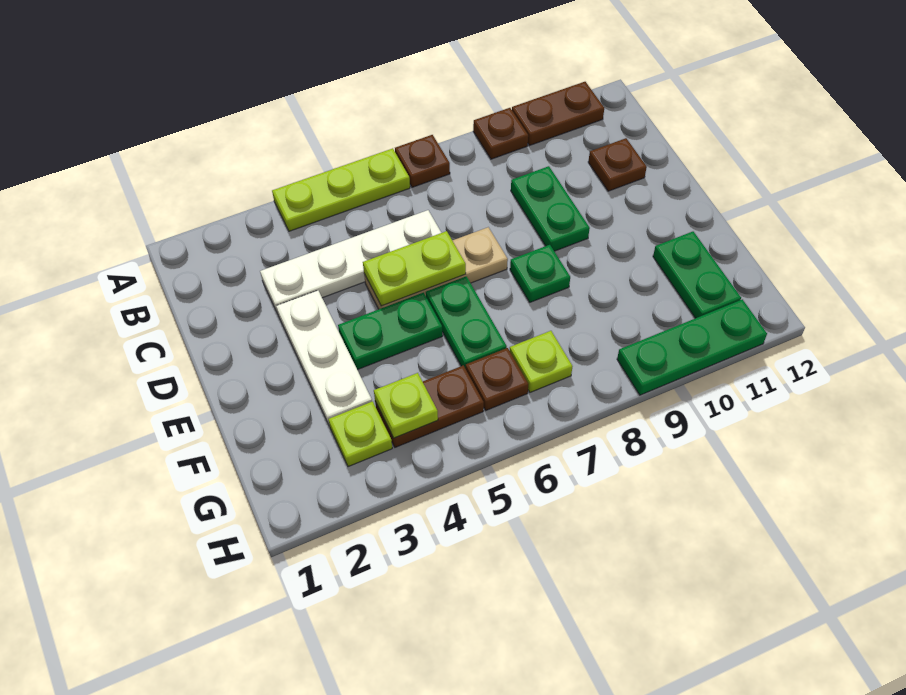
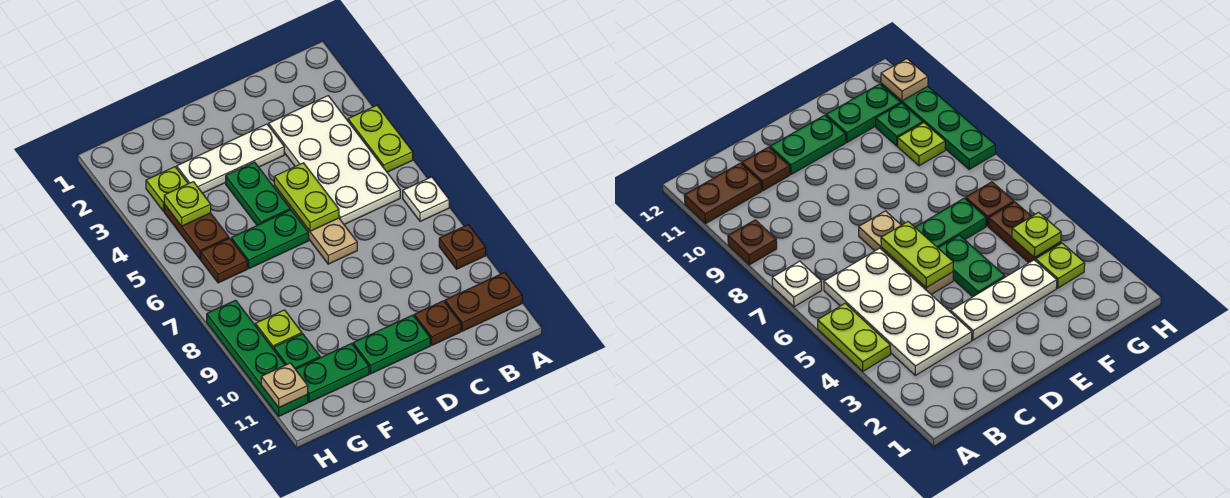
lime 1x3 plate [272,148,410,231] -> lime 1x2 plate [348,105,413,172]
brown 1x1 plate [395,135,450,187] -> white 1x1 plate [403,177,449,221]
brown 1x2 plate [512,82,604,146] -> brown 1x2 plate turned to [445,272,522,331]
white 1x4 plate [260,210,441,314] -> white 2x4 plate [269,96,400,224]
green 1x2 plate [511,166,590,251] -> green 1x2 plate moved to [353,315,430,374]
green 1x1 plate [510,245,570,302] -> green 1x1 plate moved to [274,334,320,369]
lime 1x1 plate [510,331,573,392] -> lime 1x1 plate moved to [255,310,302,350]
green 1x3 plate [617,299,767,395] -> green 1x4 plate [207,300,308,416]
none -> tan 1x1 plate [261,363,308,407]

